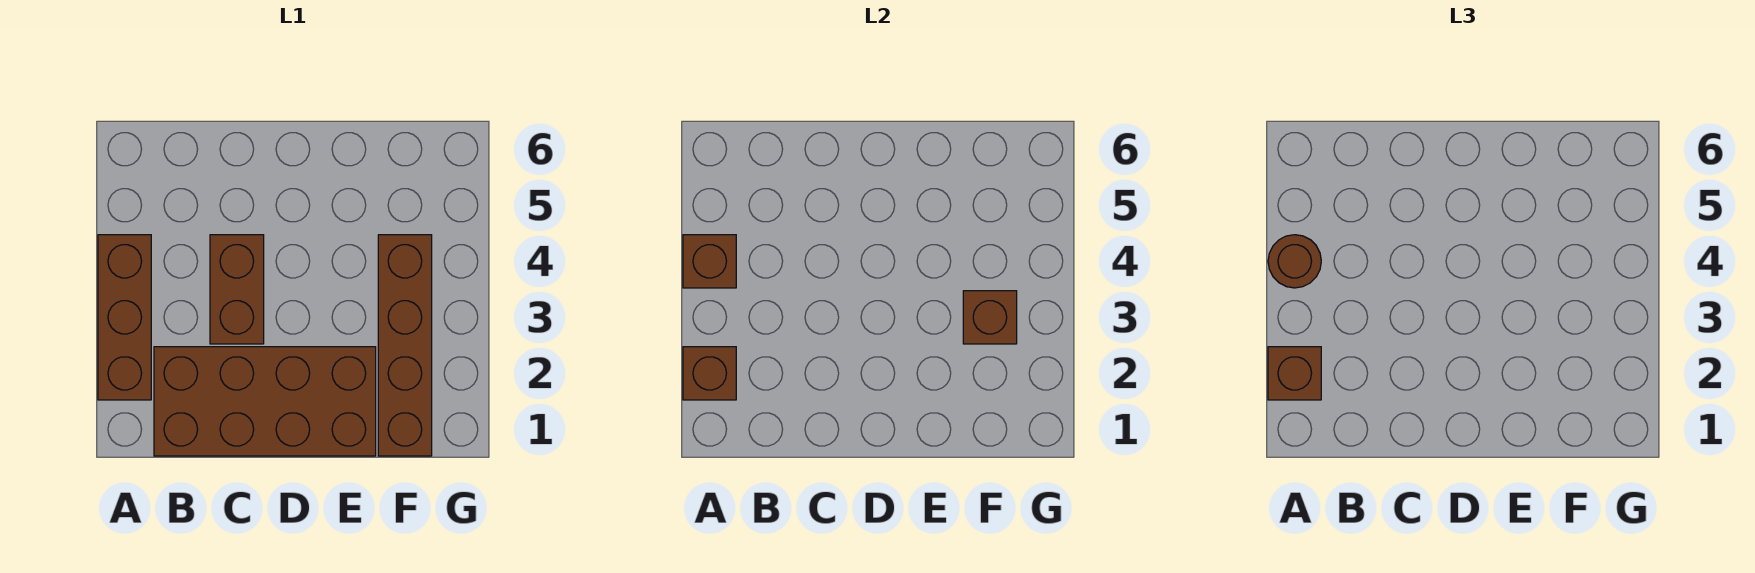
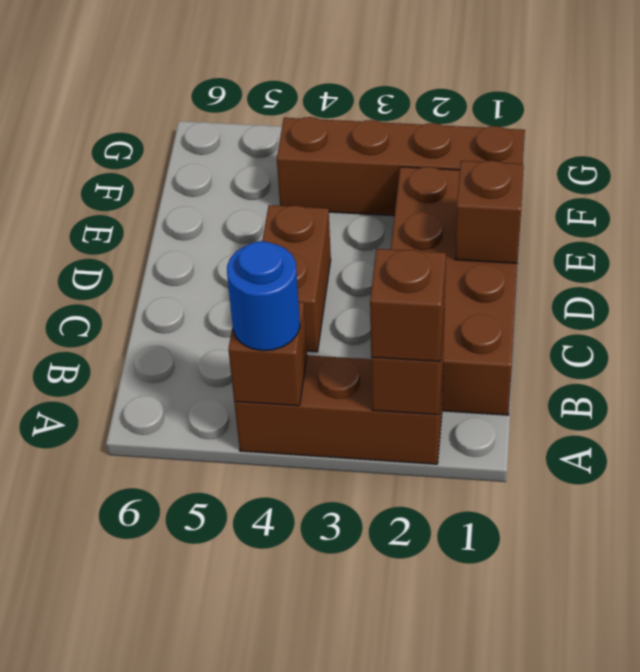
brown 1x1 round brick [1268,235,1321,288] -> blue 1x1 round brick [227,241,300,351]
brown 1x2 brick [210,235,264,344] -> brown 1x2 brick turned to [262,205,331,352]
brown 1x1 brick [963,291,1017,344] -> brown 1x1 brick moved to [455,160,524,263]

